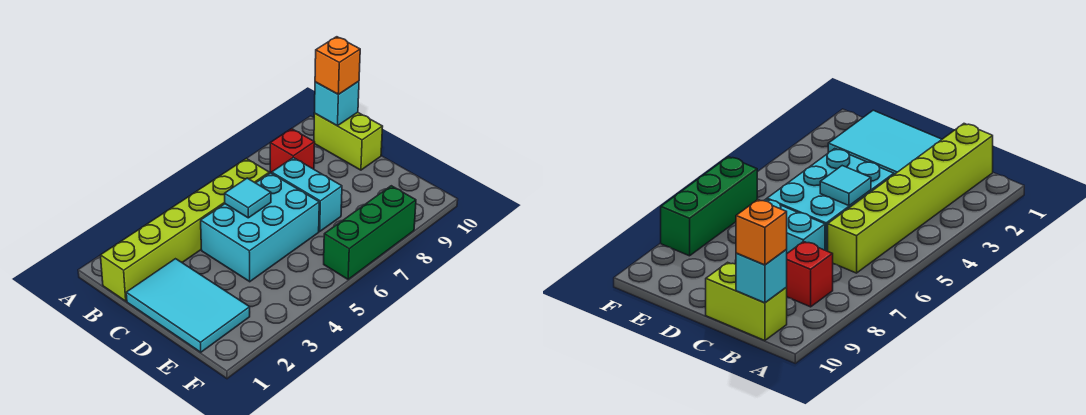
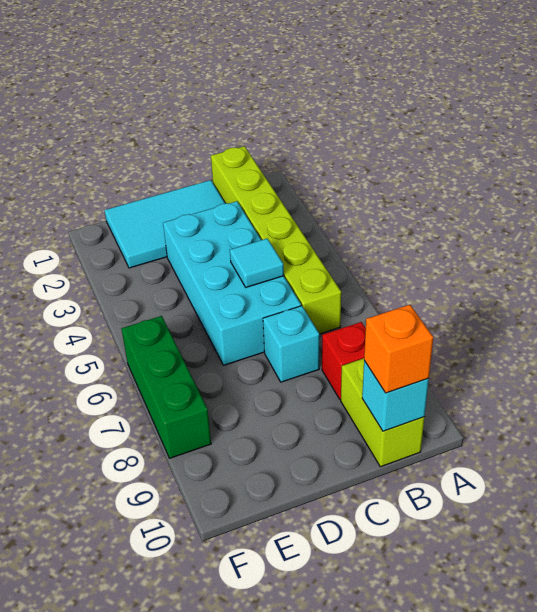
lime 1x2 brick [314,112,383,170] -> lime 1x2 brick turned to [341,358,424,467]
cyan 2x3 brick [201,173,319,282] -> cyan 2x4 brick [163,201,301,365]
cyan 1x2 brick [272,158,342,231] -> cyan 1x1 brick [263,306,319,382]

